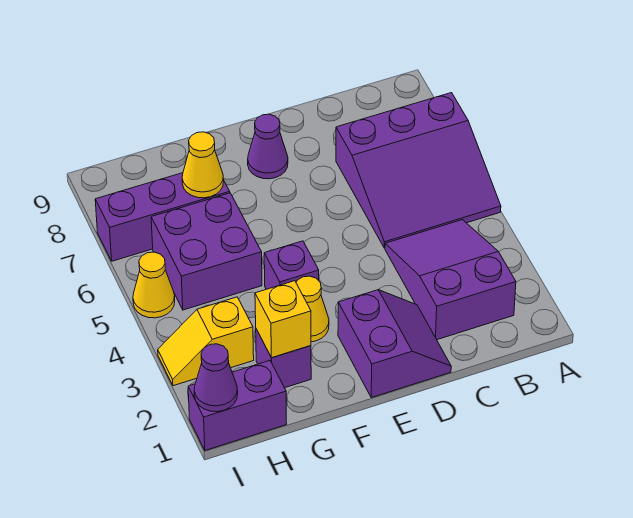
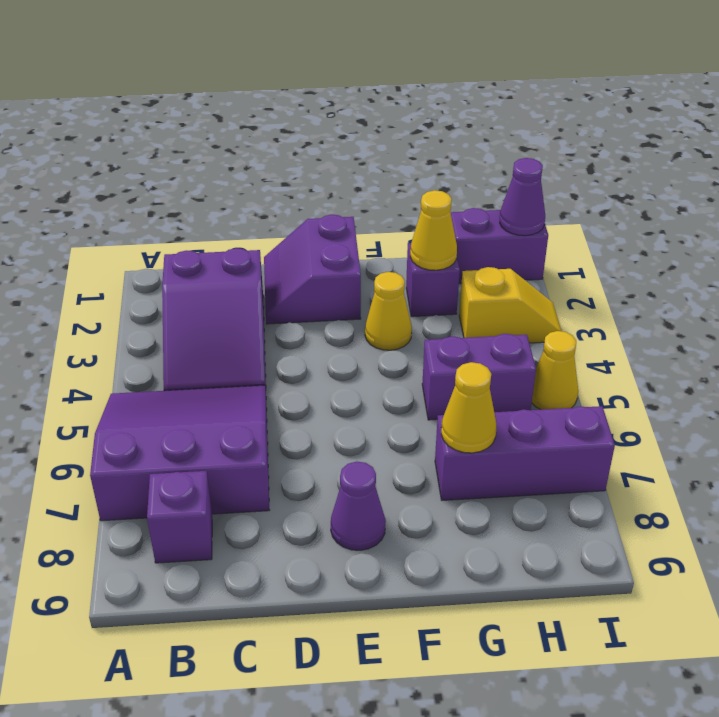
purple 1x1 brick [264,241,319,289] -> purple 1x1 brick moved to [147,471,212,563]
yellow 1x1 brick [255,281,311,358] -> yellow 1x1 cone [410,190,457,270]
purple 2x2 brick [151,193,262,310] -> purple 1x2 brick [422,334,536,420]

